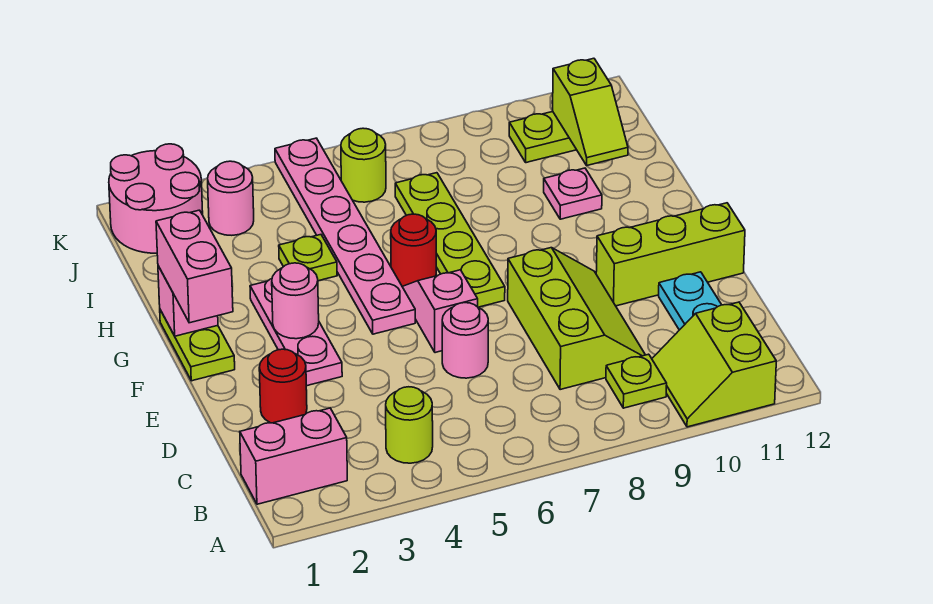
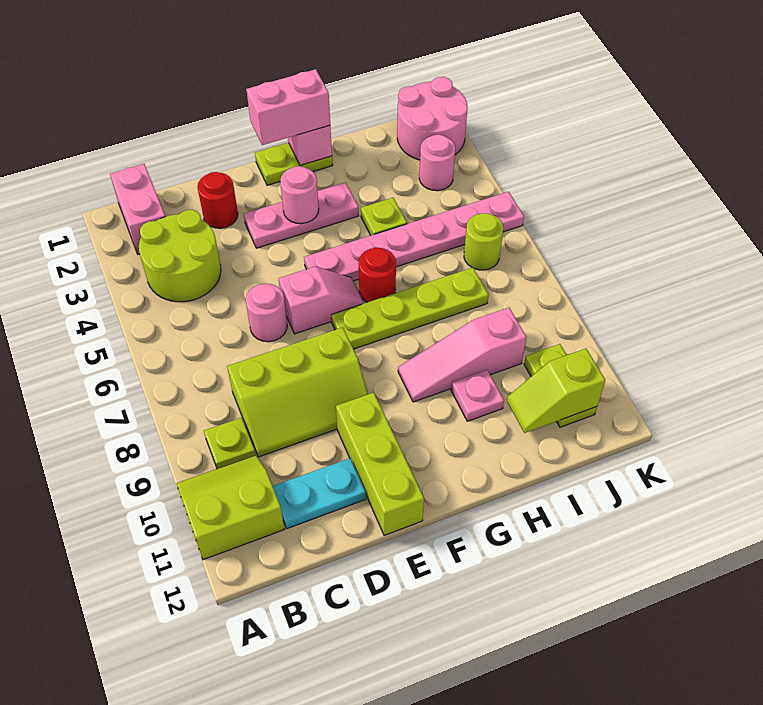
lime 1x1 round brick [386,387,433,463] -> lime 2x2 round brick [139,210,221,302]
none -> pink 1x3 slope [398,308,526,402]

